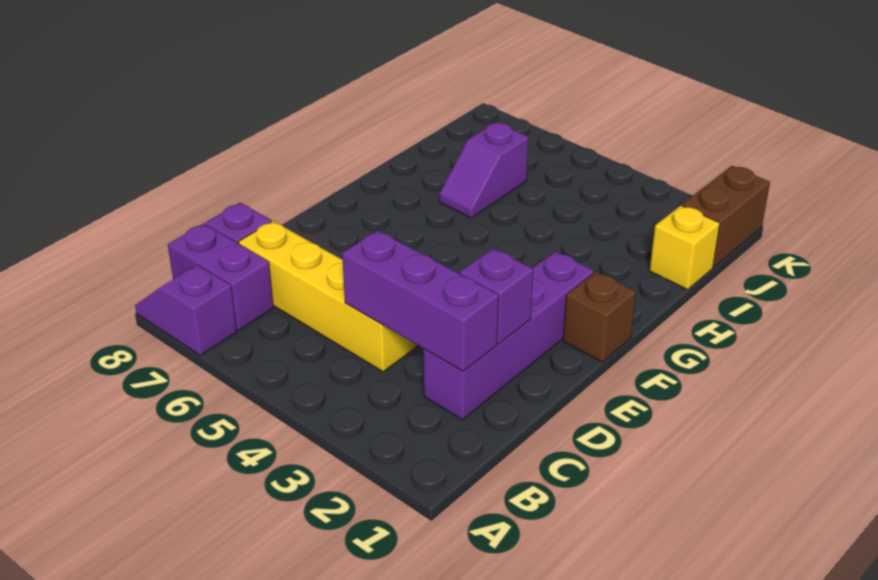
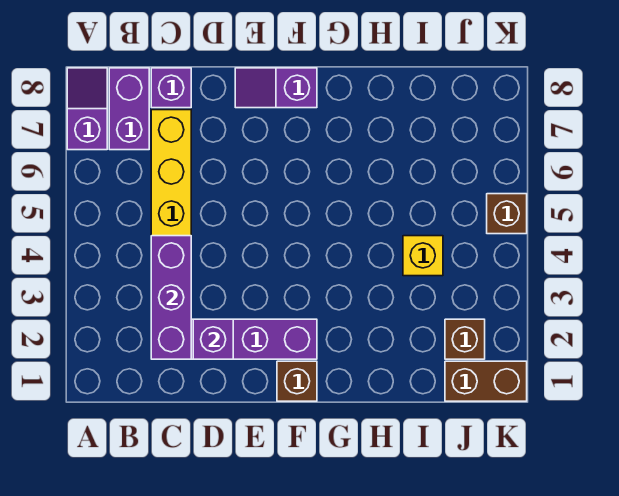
purple 1x2 slope [439,122,528,218] -> purple 1x2 slope moved to [235,68,317,108]
yellow 1x1 brick [650,206,720,290] -> yellow 1x1 brick moved to [403,236,443,276]
none -> brown 1x1 brick [445,319,485,359]
none -> brown 1x1 brick [487,194,527,234]

